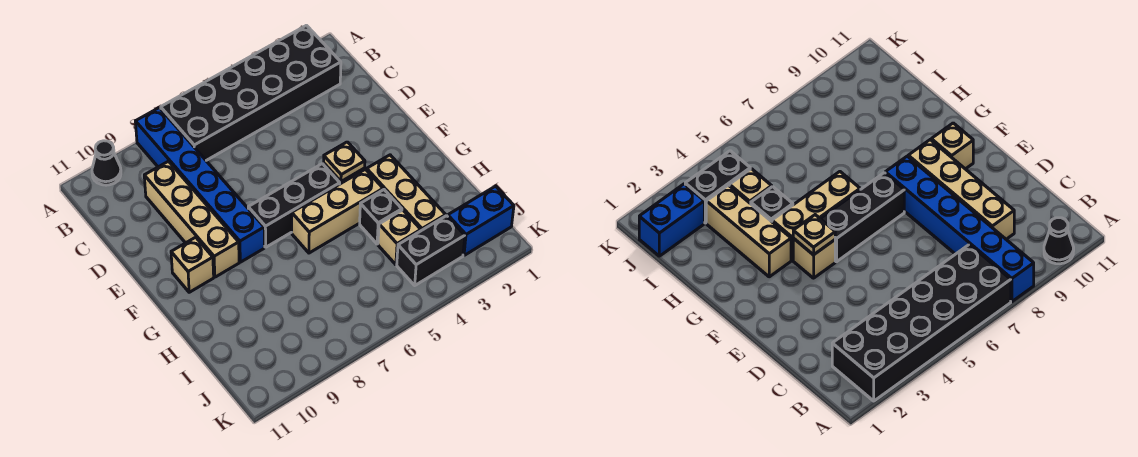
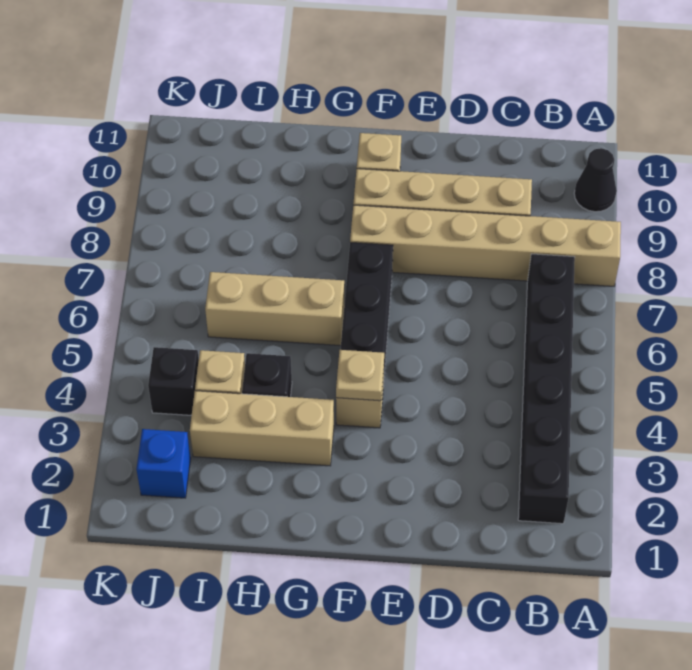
black 2x6 brick [161,25,341,160] -> black 1x6 brick [518,254,575,524]
blue 1x6 brick [135,108,264,262] -> tan 1x6 brick [350,205,621,286]
tan 1x3 brick [292,169,383,253] -> tan 1x3 brick turned to [205,272,344,346]
blue 1x2 brick [448,186,514,255] -> blue 1x1 brick [136,429,191,498]
black 1x2 brick [397,216,465,285] -> black 1x1 brick [148,347,199,415]

